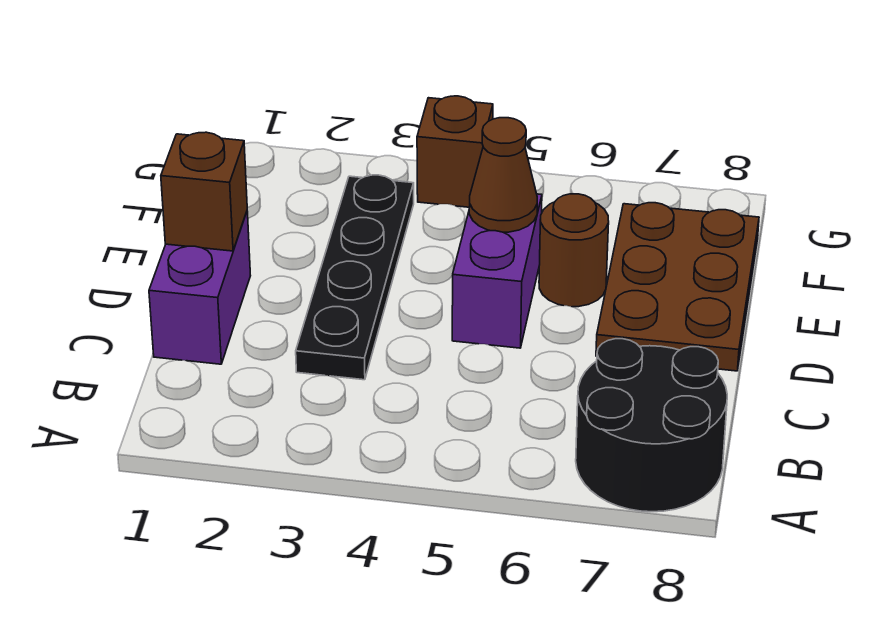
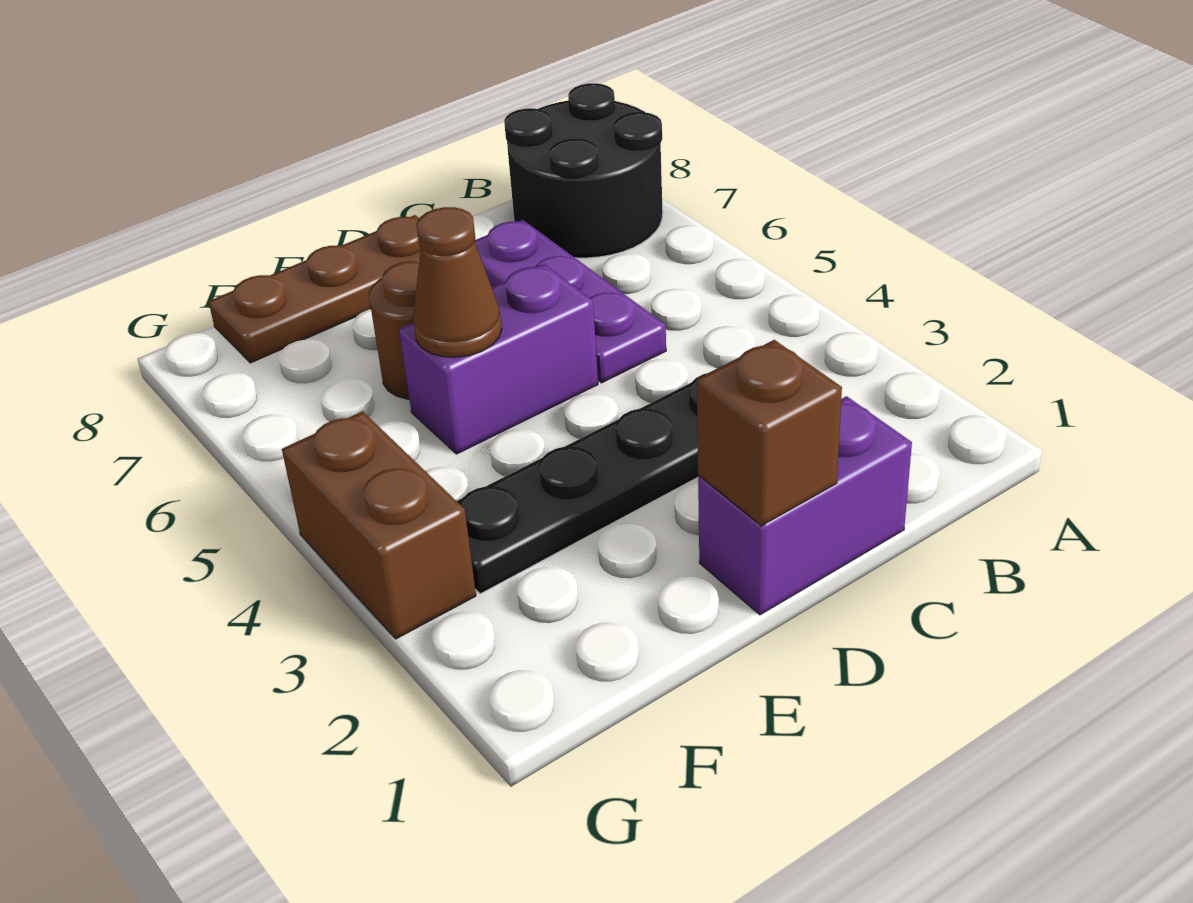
none -> purple 1x3 plate [475,220,666,383]
brown 2x3 plate [596,203,759,371] -> brown 1x3 plate [208,215,421,363]
brown 1x1 brick [417,96,493,207] -> brown 1x2 brick [282,411,476,639]

